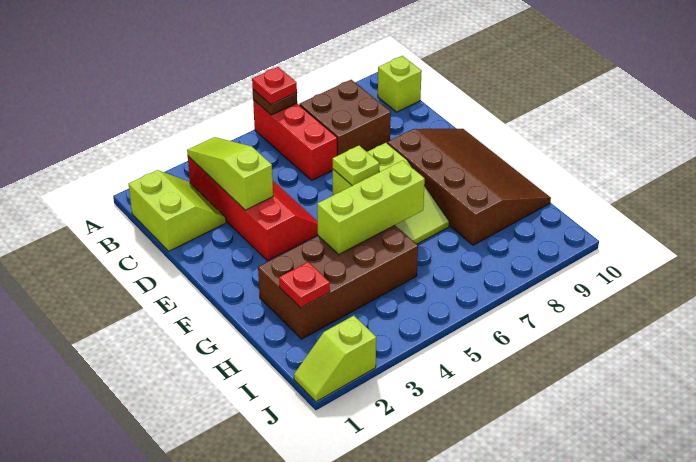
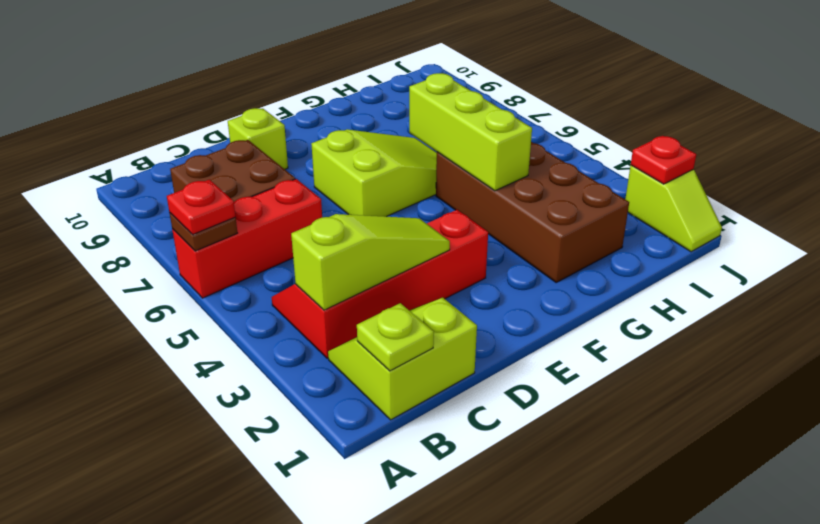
lime 1x3 slope [187,137,273,210] -> lime 1x3 slope turned to [291,214,450,310]
lime 1x1 brick [378,56,422,112] -> lime 1x1 brick moved to [228,108,288,169]
lime 1x1 plate [333,146,379,186] -> lime 1x1 plate moved to [357,303,434,371]
brown 3x4 slope [387,129,551,245] -> none
red 1x1 plate [279,262,330,308] -> red 1x1 plate moved to [631,136,696,184]

